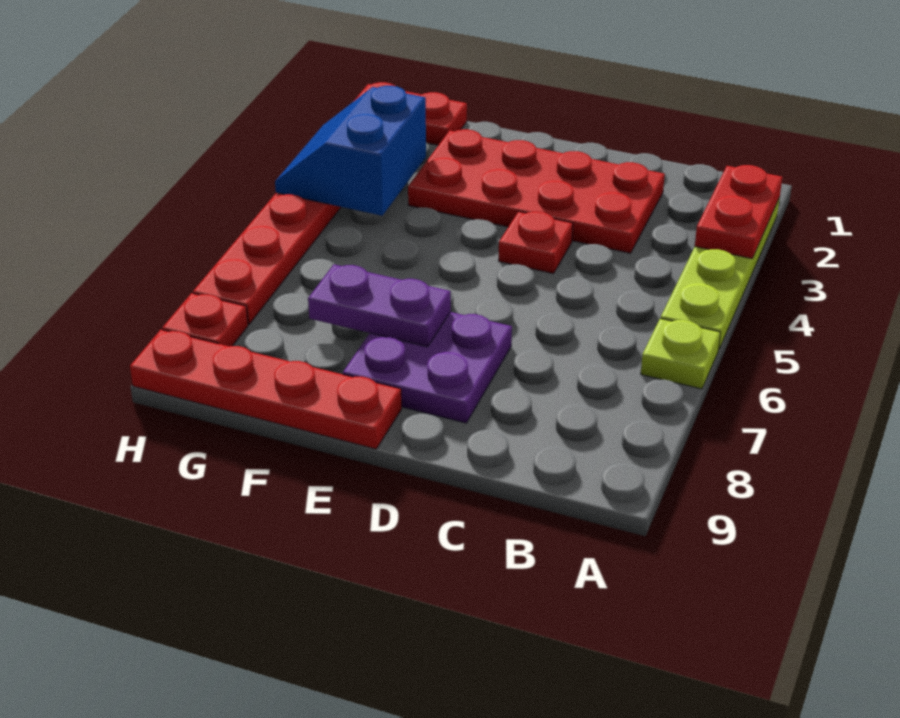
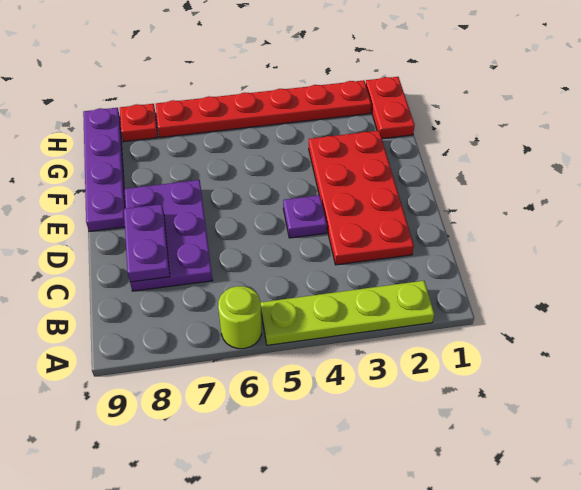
red 1x2 plate [695,165,782,259] -> none
lime 1x1 plate [641,319,720,389] -> lime 1x1 round brick [218,286,262,349]
red 1x1 plate [499,211,573,274] -> purple 1x1 plate [283,195,327,238]
purple 2x2 plate [343,312,512,423] -> purple 2x3 plate [124,180,213,291]
purple 1x2 plate [308,264,451,347] -> purple 1x2 plate moved to [124,204,170,282]
red 1x4 plate [130,330,402,449] -> purple 1x4 plate [83,108,125,232]
blue 2x2 slope [275,86,426,216] -> none

